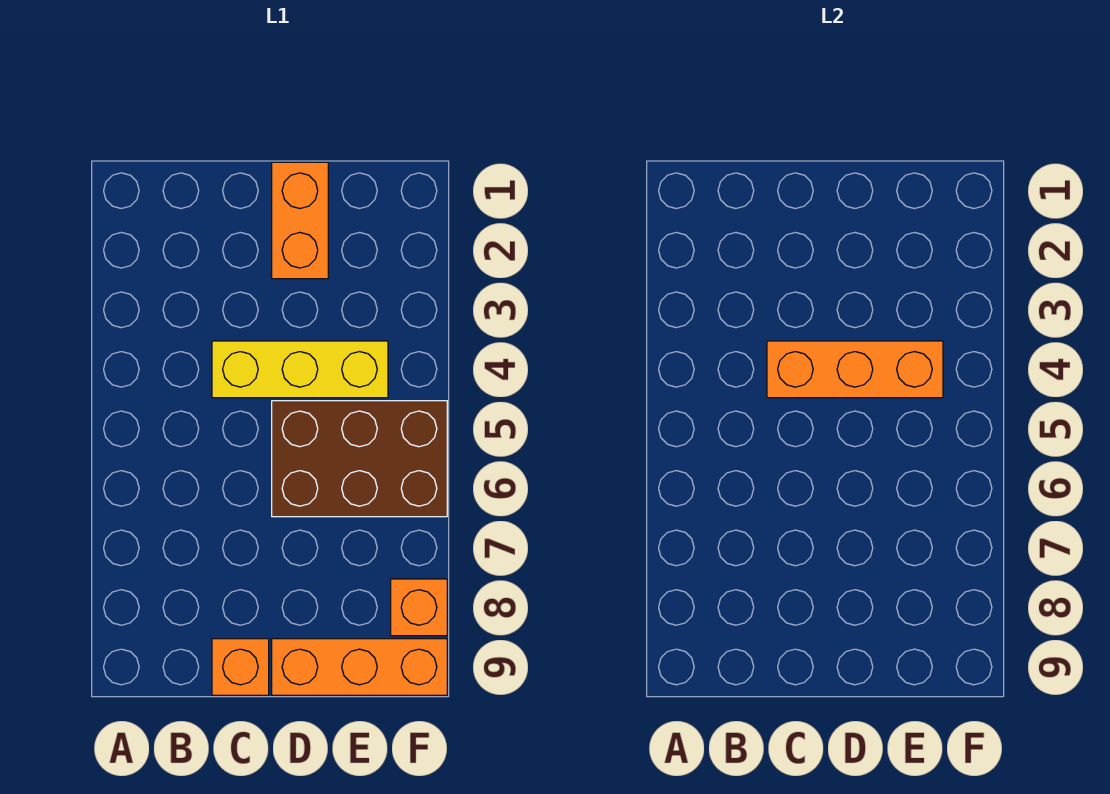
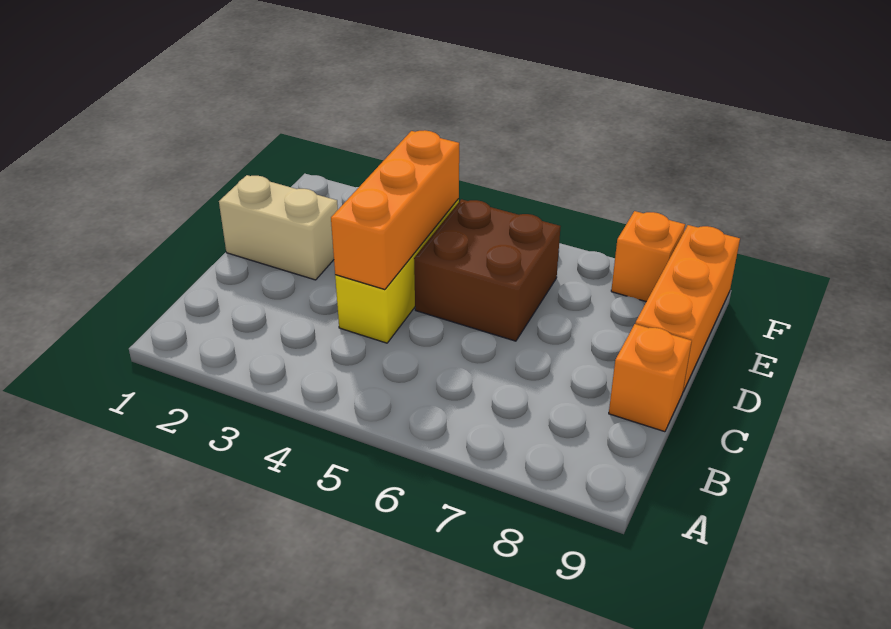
orange 1x2 brick [272,162,328,279] -> tan 1x2 brick [219,175,338,280]
brown 2x3 brick [272,401,447,517] -> brown 2x2 brick [414,199,560,341]

